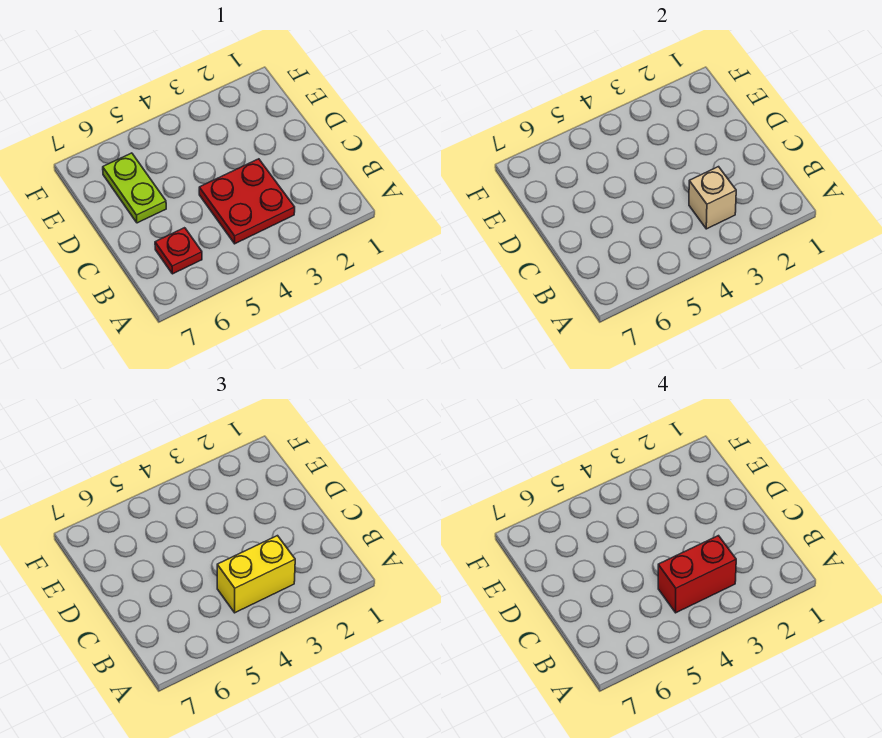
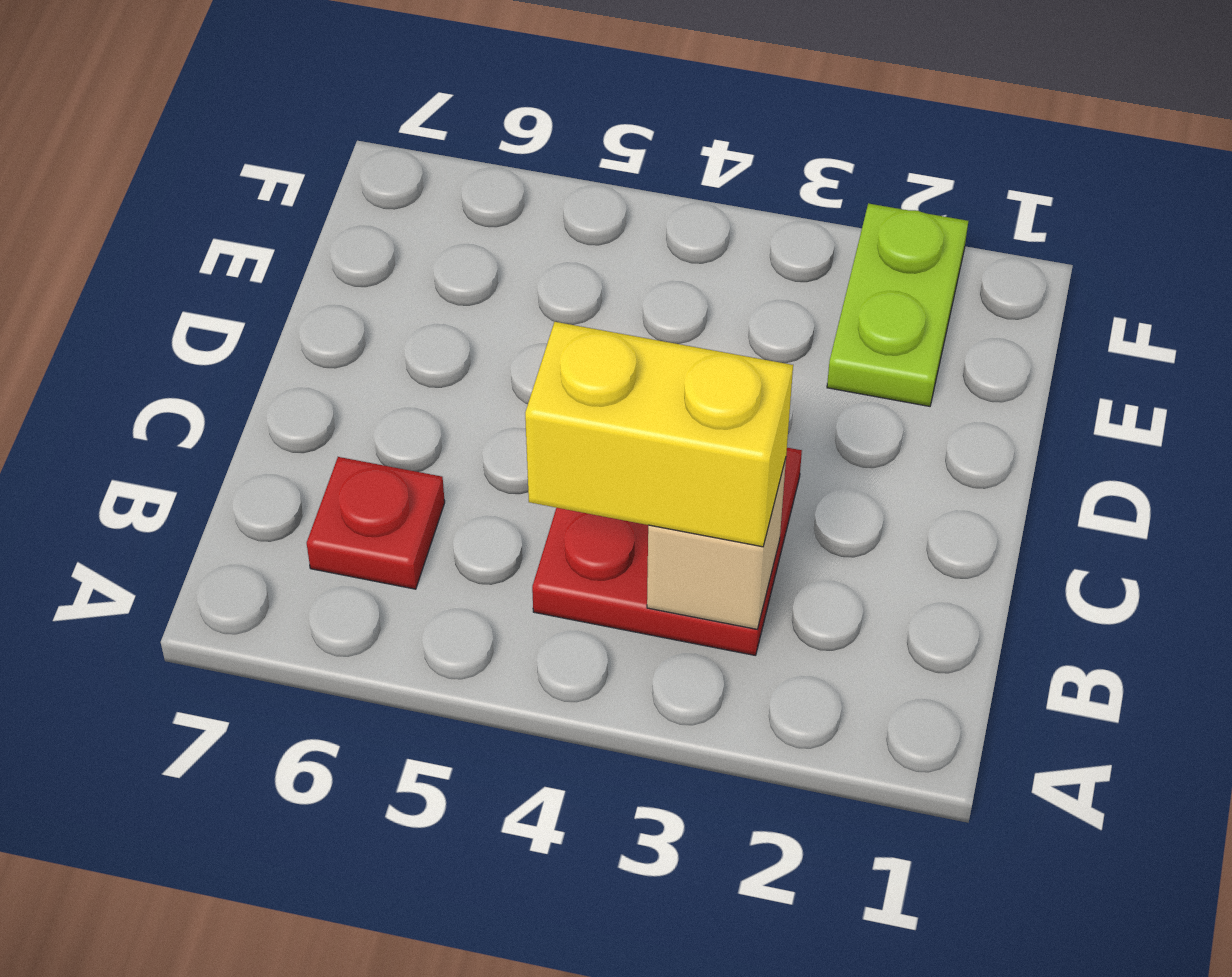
red 1x2 brick [658,536,736,613] -> none
lime 1x2 plate [103,153,166,223] -> lime 1x2 plate moved to [827,203,968,406]

